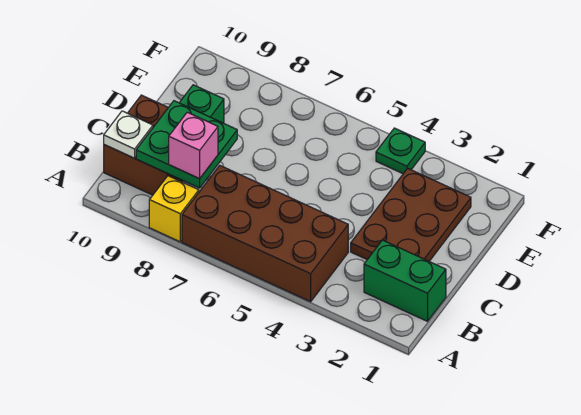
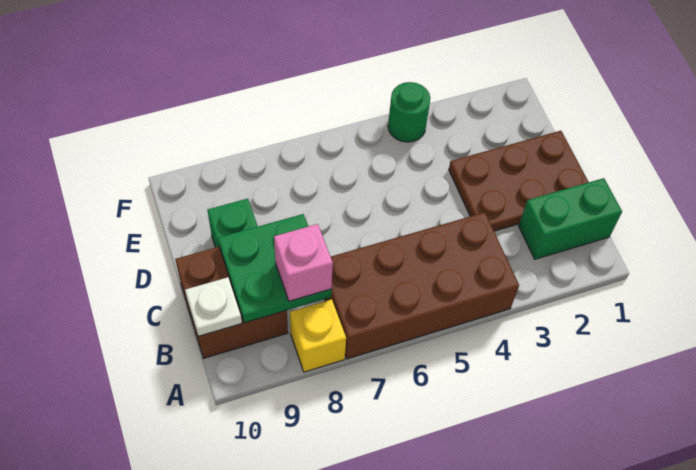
brown 2x3 plate [351,168,471,261] -> brown 2x3 plate turned to [449,131,589,231]
green 1x1 plate [376,128,425,174] -> green 1x1 round brick [388,82,430,142]

